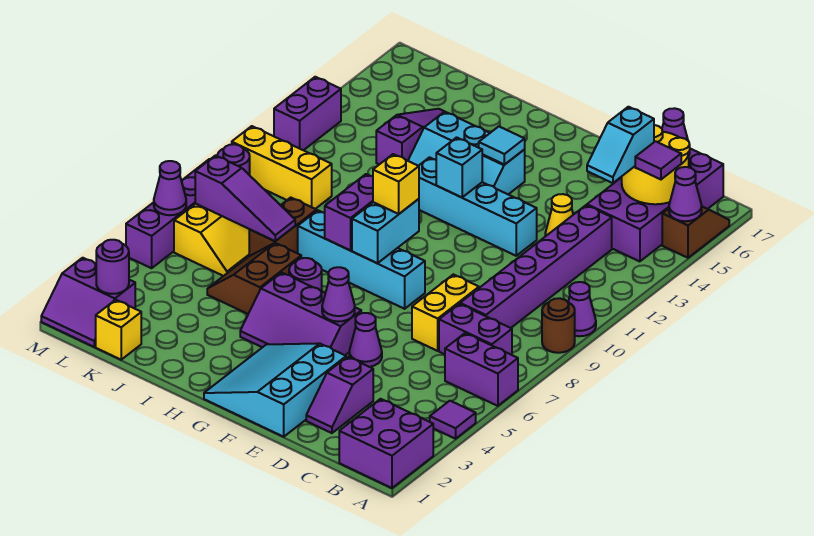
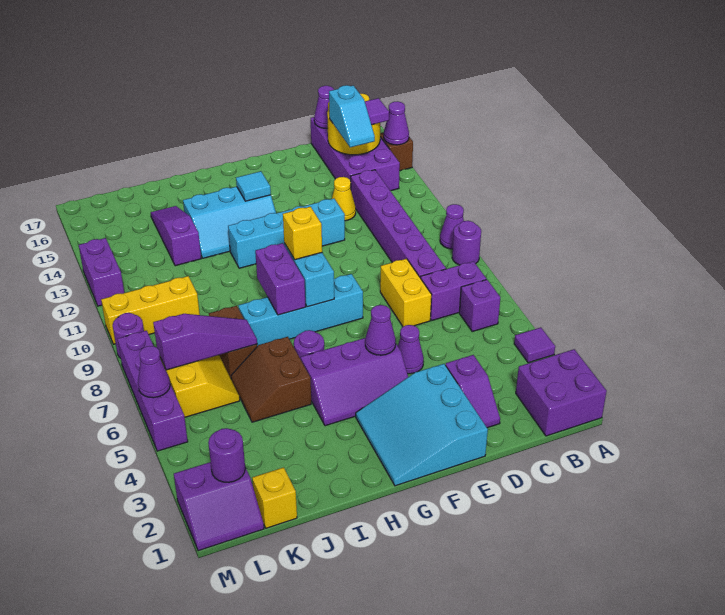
purple 1x2 brick [445,333,518,406] -> purple 1x1 brick [459,280,500,331]
brown 1x1 round brick [542,298,575,353] -> purple 1x1 round brick [452,221,481,265]
cyan 1x1 brick [436,137,482,197] -> none

